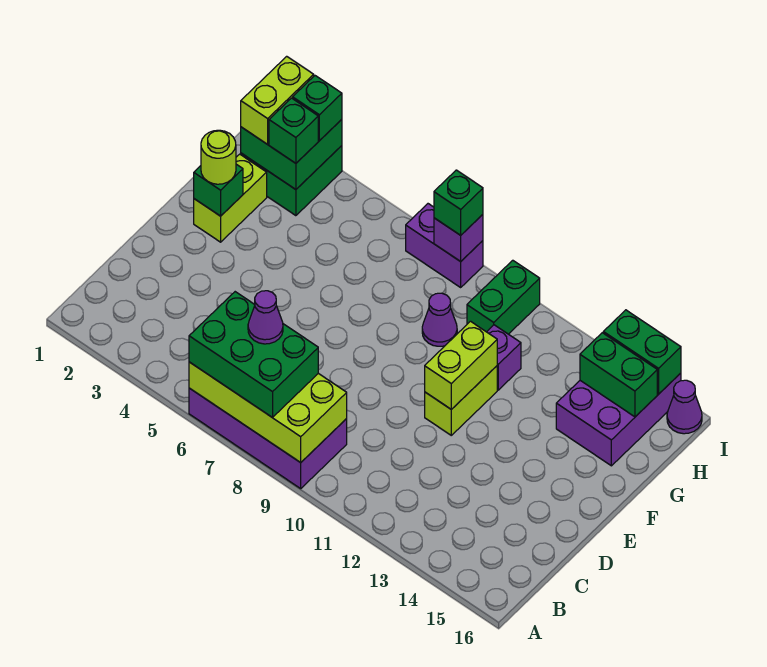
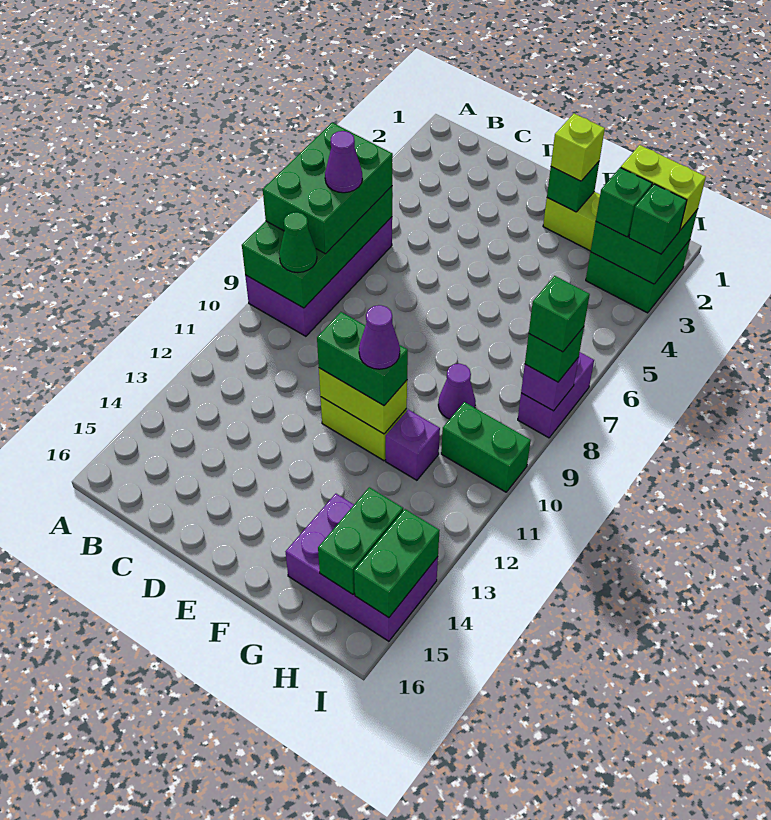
lime 2x4 brick [189,362,347,463] -> green 2x4 brick [242,186,392,308]
none -> green 1x1 cone [279,212,317,273]
none -> green 1x2 brick [317,312,408,406]
lime 1x1 round brick [201,130,236,184] -> lime 1x1 brick [551,114,605,181]
none -> green 1x1 brick [529,276,590,352]
purple 1x1 cone [667,380,702,434] -> purple 1x1 cone moved to [359,305,400,369]

